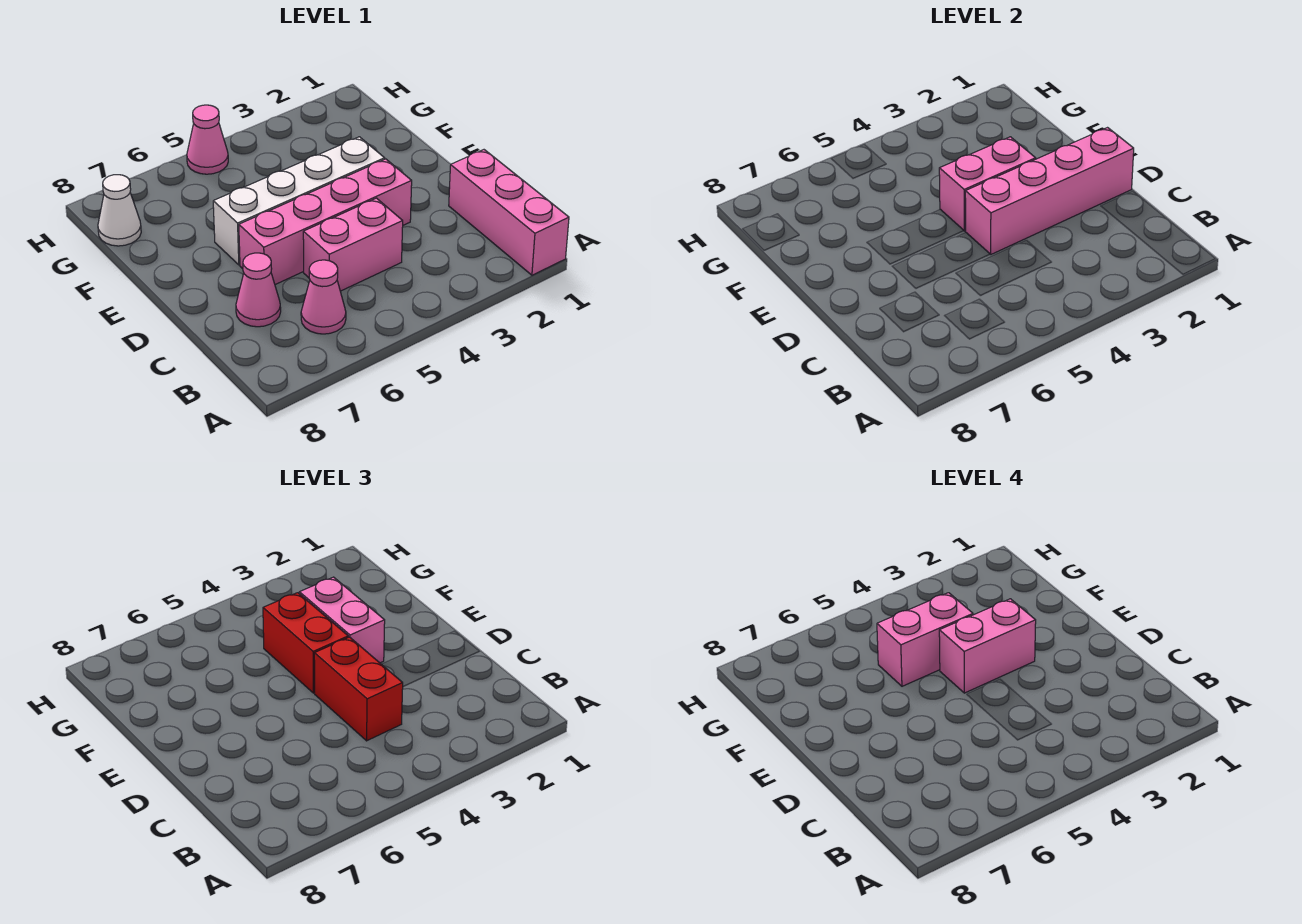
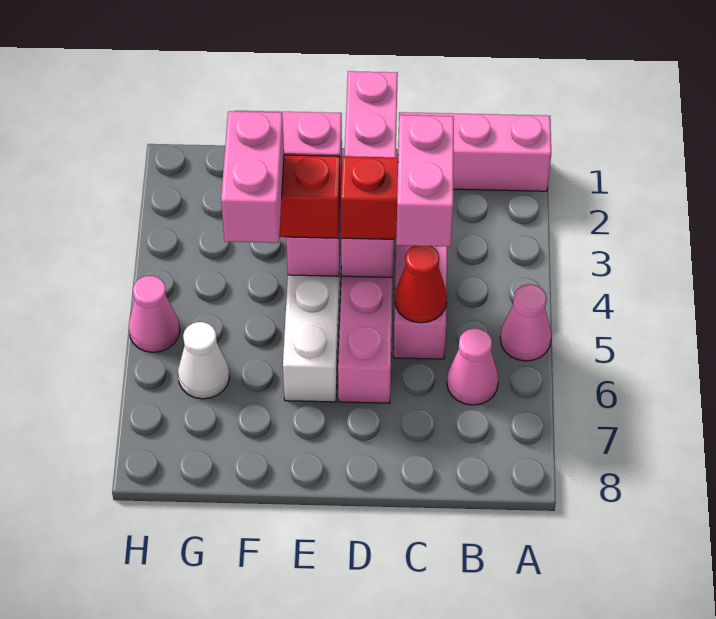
none -> red 1x1 cone [395,246,447,323]
pink 1x1 cone [236,253,281,327] -> pink 1x1 cone moved to [500,284,551,361]
pink 1x2 brick [939,599,1036,693] -> pink 1x2 brick moved to [396,115,454,247]
white 1x1 cone [98,175,141,246] -> white 1x1 cone moved to [178,322,230,399]

